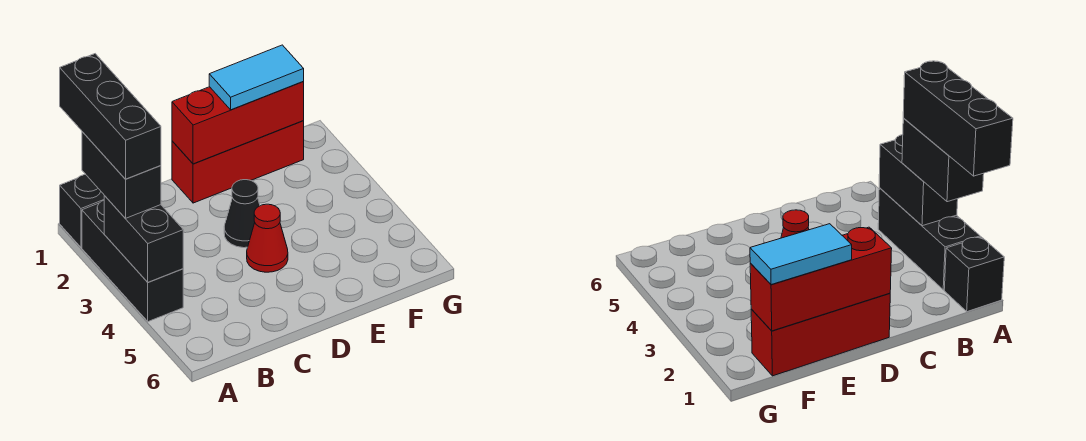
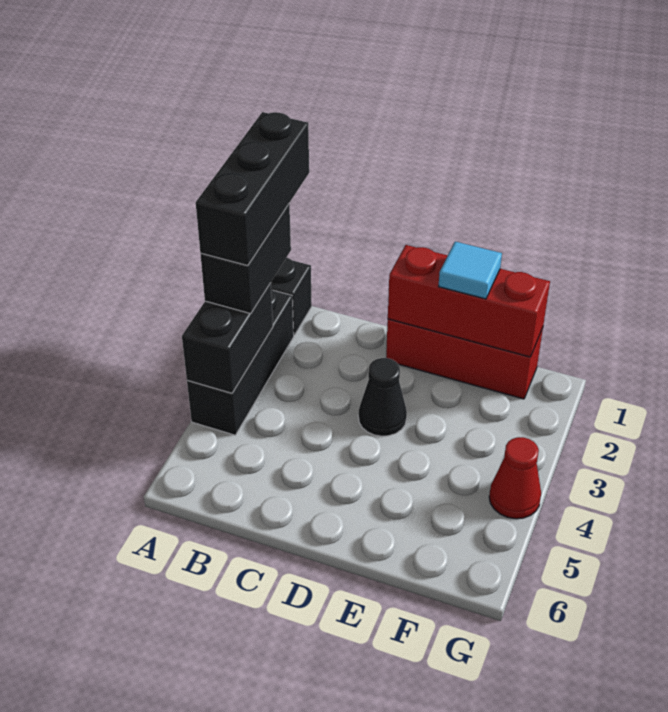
red 1x1 cone [247,204,288,272] -> red 1x1 cone moved to [489,437,541,519]
cyan 1x2 tile [209,45,304,110] -> cyan 1x1 tile [438,241,502,299]

